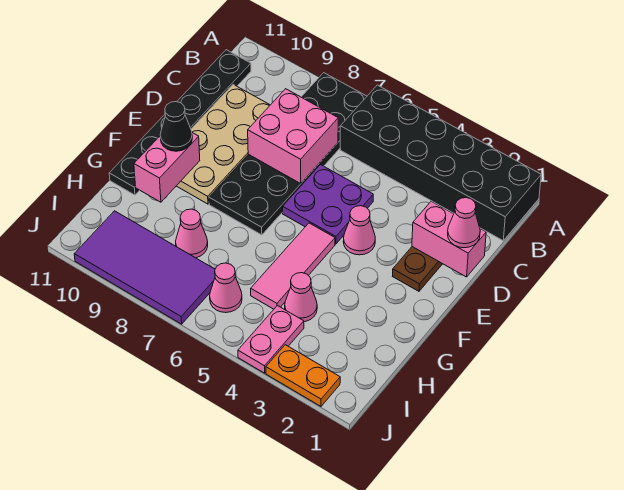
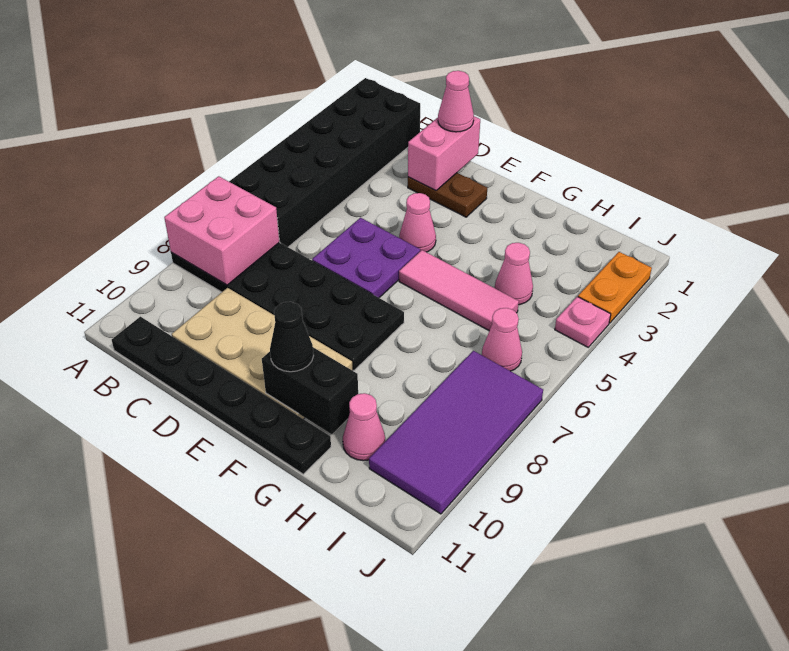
pink 2x2 brick [248,89,338,183] -> pink 2x2 brick moved to [164,176,280,285]
pink 1x2 brick [134,133,200,202] -> black 1x2 brick [262,347,358,434]
pink 1x1 cone [176,209,208,258] -> pink 1x1 cone moved to [343,393,385,461]
pink 1x2 plate [238,306,304,373] -> pink 1x1 plate [555,297,611,347]

